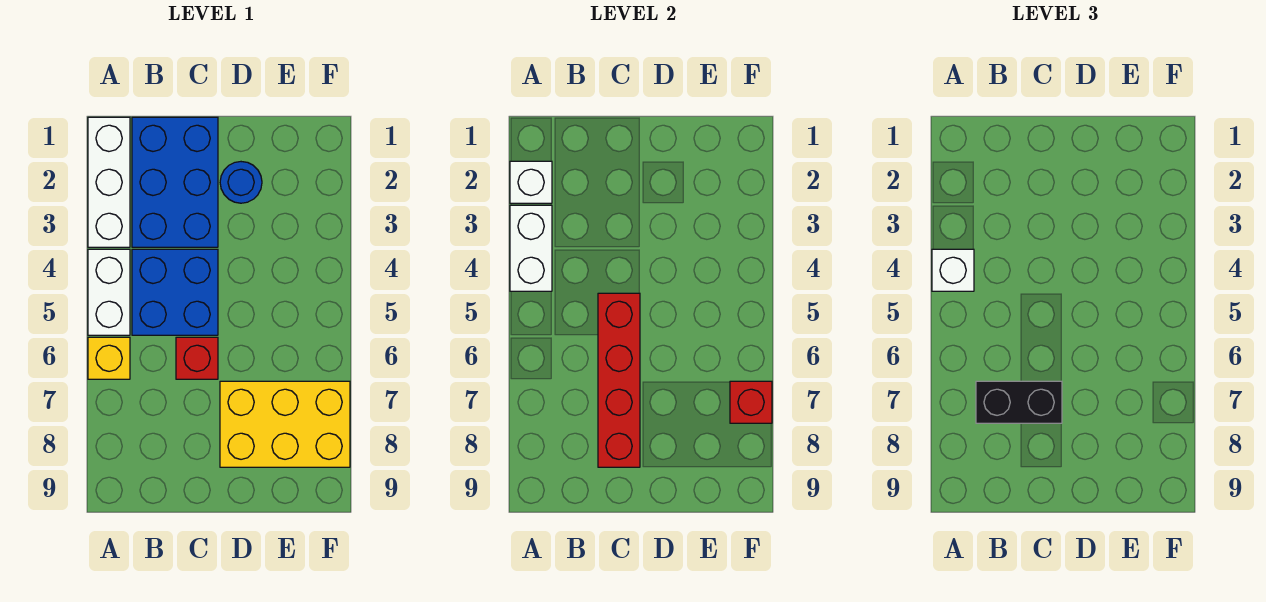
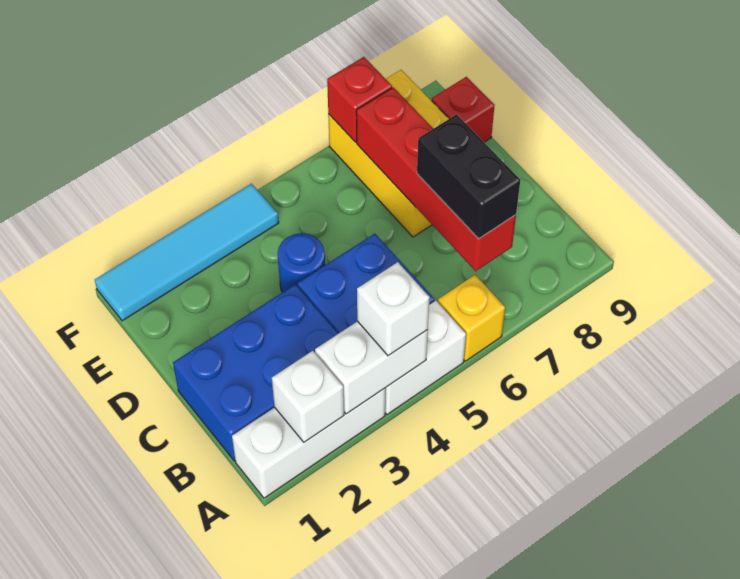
red 1x4 brick [598,293,640,467] -> red 1x4 brick turned to [356,87,516,271]
red 1x1 brick [176,337,218,379] -> red 1x1 brick moved to [432,77,495,142]
blue 1x1 round brick [220,162,262,203] -> blue 1x1 round brick moved to [278,233,325,292]
none -> cyan 1x4 tile [95,184,279,321]

